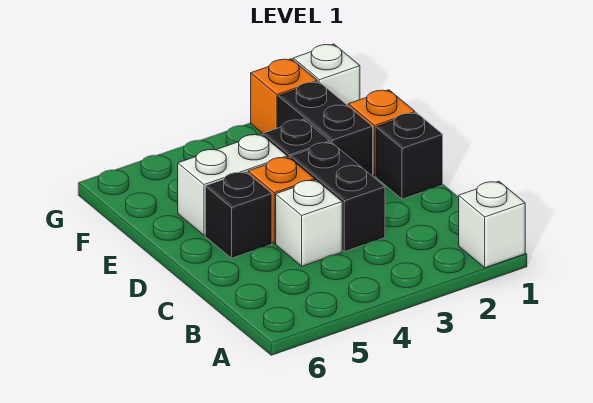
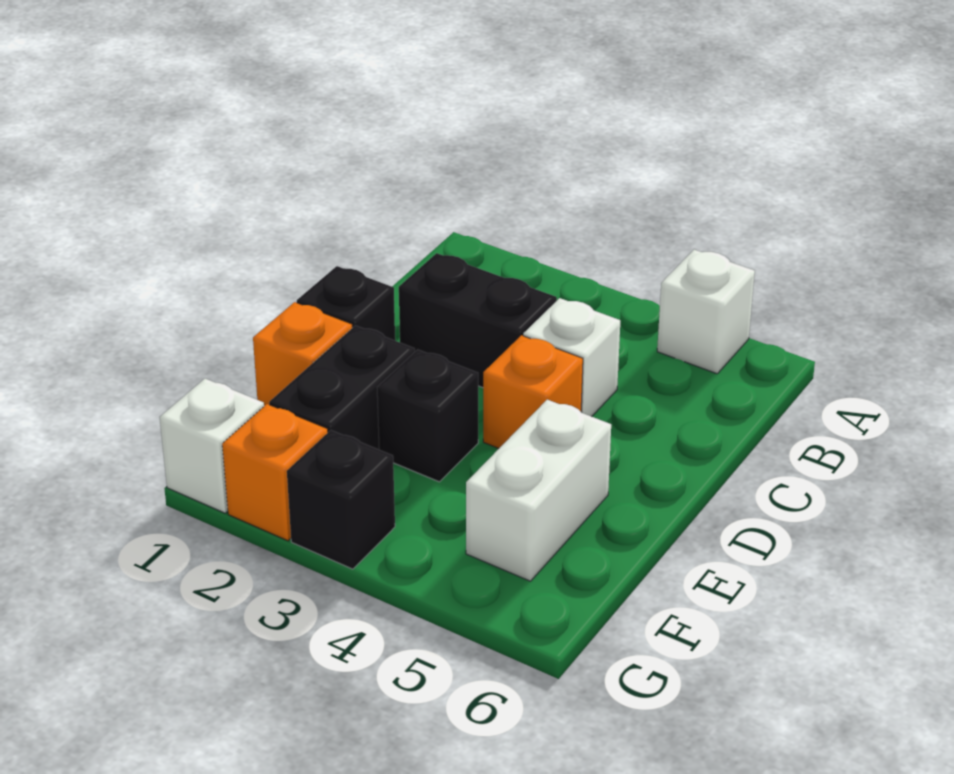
white 1x1 brick [459,181,525,268] -> white 1x1 brick moved to [657,250,755,374]
black 1x2 brick [291,142,385,252] -> black 1x2 brick turned to [399,253,557,388]
black 1x1 brick [205,172,272,258] -> black 1x1 brick moved to [287,430,395,569]
white 1x2 brick [178,134,287,235] -> white 1x2 brick turned to [466,400,611,581]

